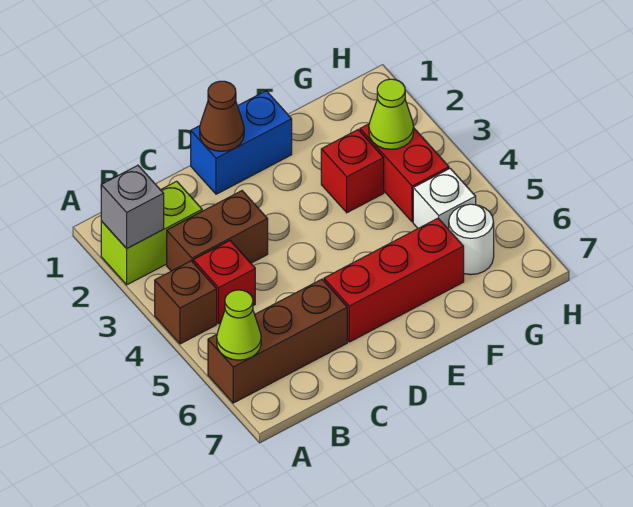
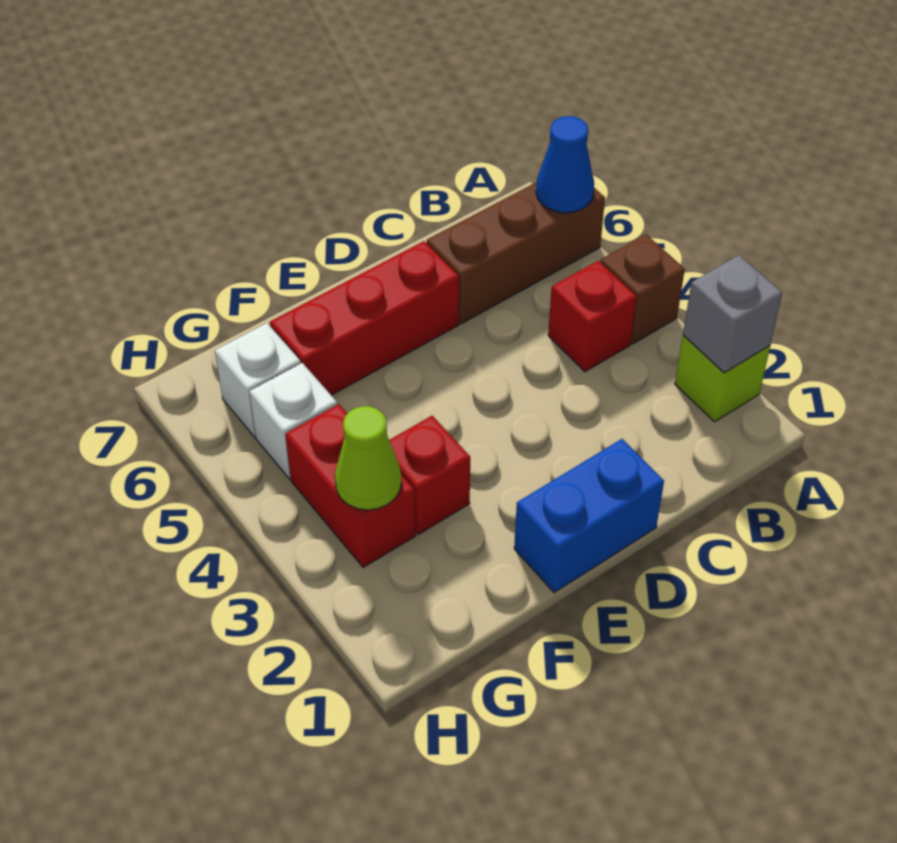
lime 1x2 brick [101,181,202,285] -> lime 1x1 brick [675,335,770,422]
lime 1x1 cone [217,290,261,360] -> blue 1x1 cone [536,116,594,213]
brown 1x2 brick [167,191,268,271] -> none
brown 1x1 cone [200,81,244,151] -> none
white 1x1 round brick [449,204,494,275] -> white 1x1 brick [215,323,301,437]

